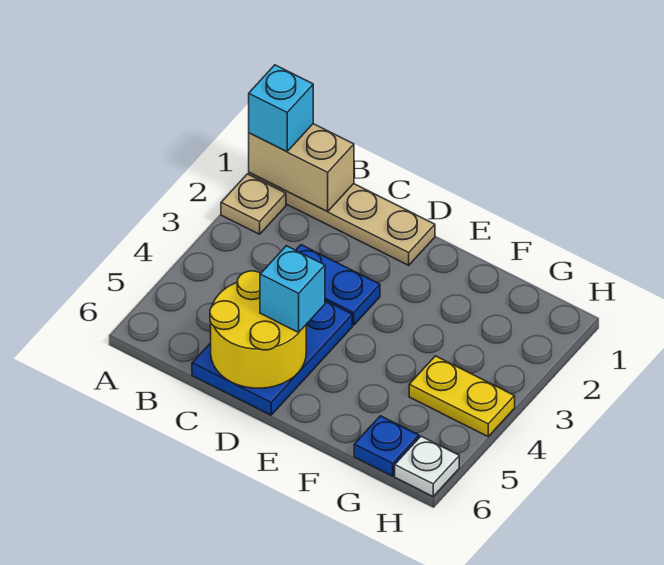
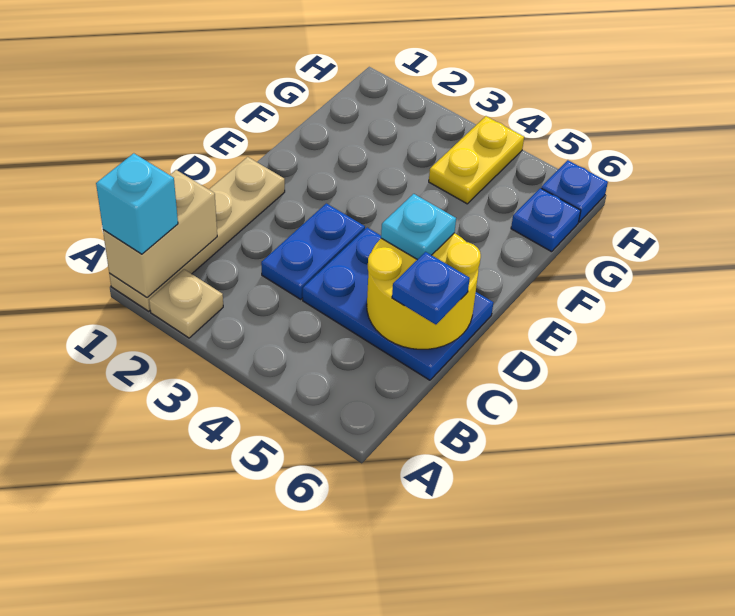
none -> blue 1x1 plate [392,252,470,325]
cyan 1x1 brick [260,246,325,333] -> cyan 1x1 plate [381,194,456,260]
white 1x1 plate [395,436,459,496] -> blue 1x1 plate [541,160,608,222]

